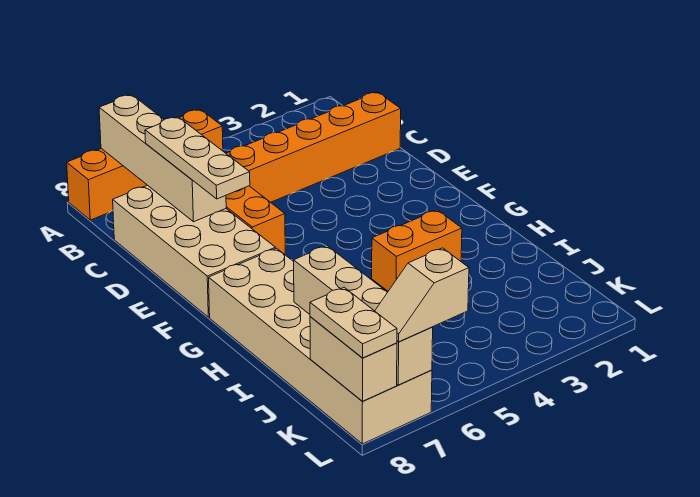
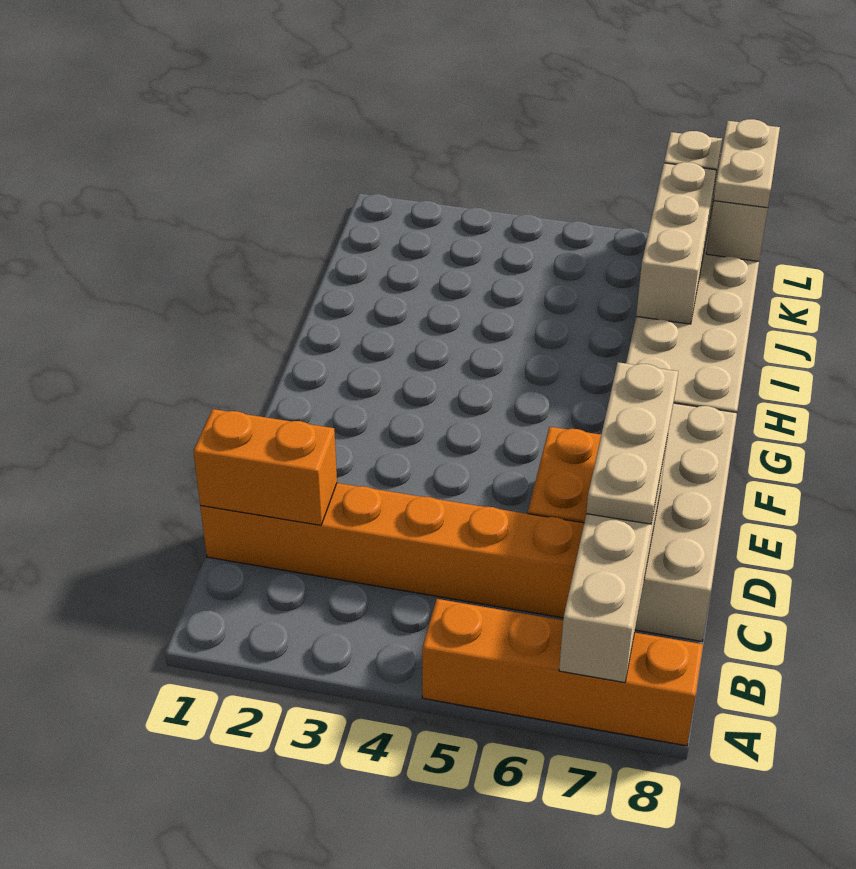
orange 1x2 brick [372,210,462,291] -> orange 1x2 brick moved to [193,409,337,525]
tan 1x2 slope [375,248,469,342] -> none

